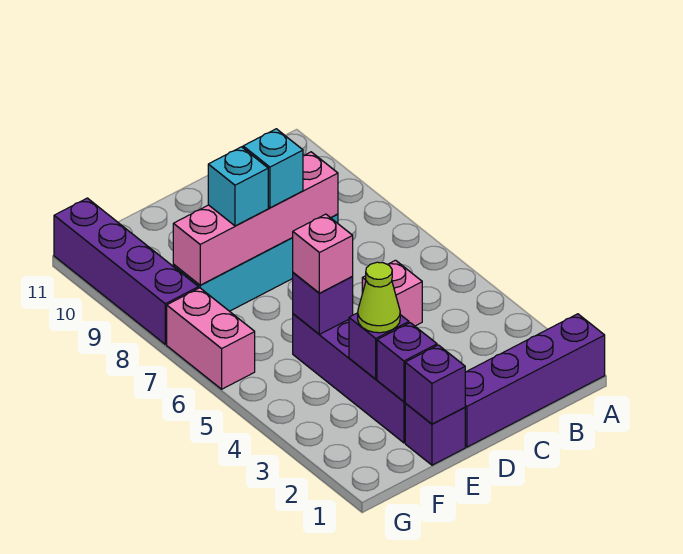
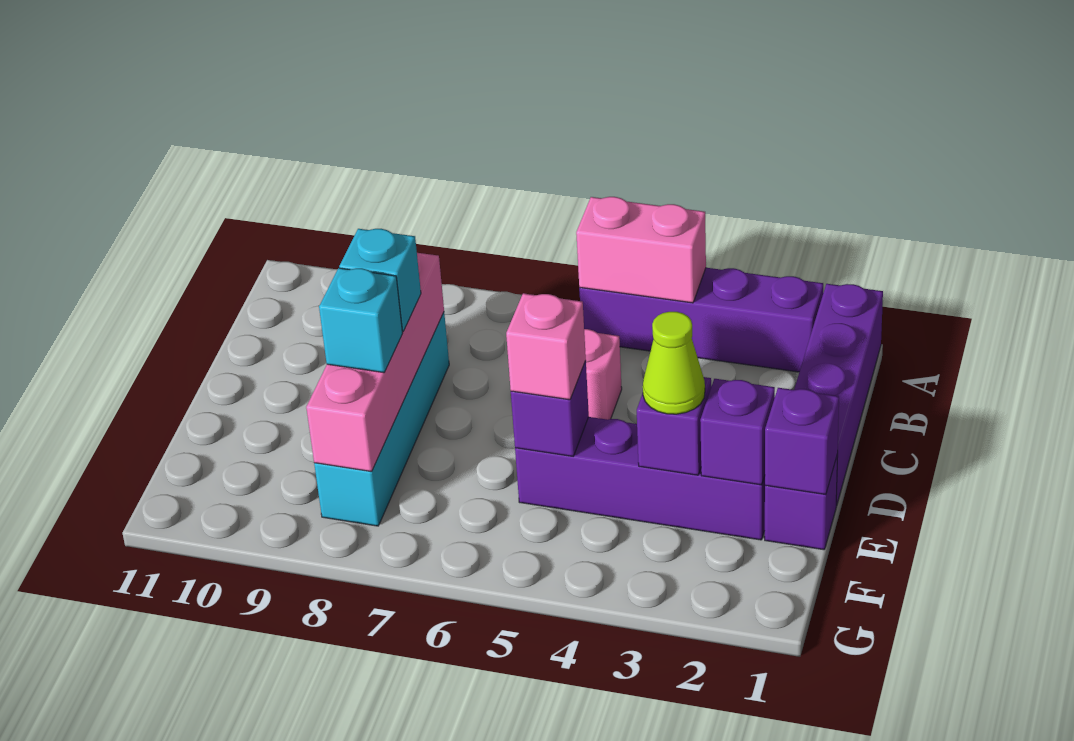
pink 1x2 brick [167,288,255,389] -> pink 1x2 brick moved to [576,197,706,303]
purple 1x4 brick [54,198,199,344] -> purple 1x4 brick moved to [579,268,823,372]

